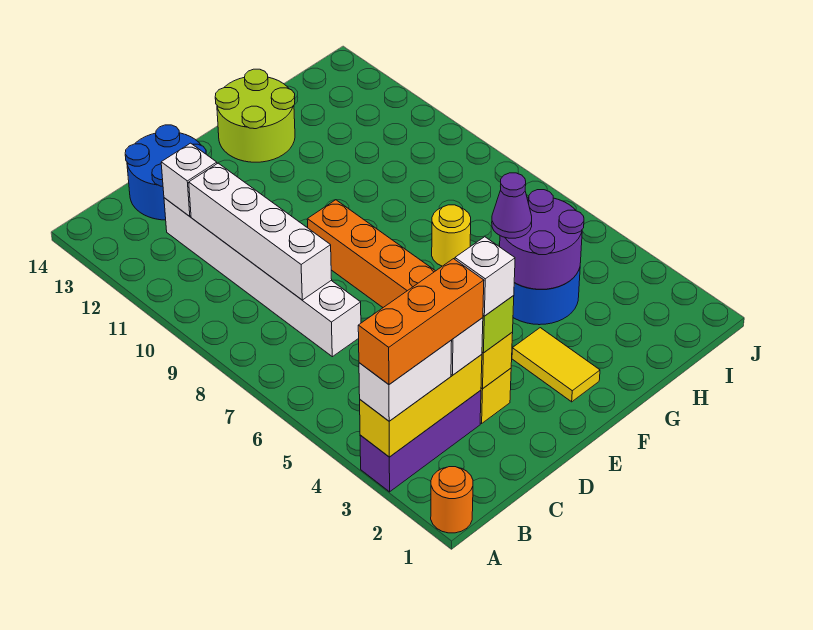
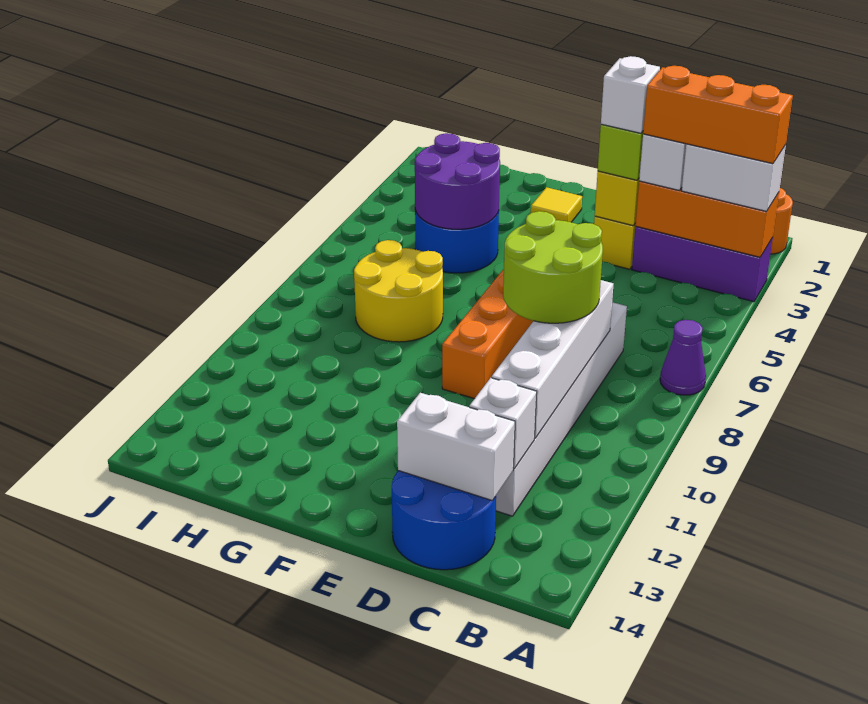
yellow 1x3 brick [360,354,482,457] -> orange 1x3 brick [635,181,779,257]
none -> white 1x2 brick [397,393,515,500]
yellow 1x2 tile [512,328,600,402] -> yellow 1x1 tile [531,187,582,222]
lime 2x2 round brick [215,69,295,162] -> lime 2x2 round brick moved to [503,211,603,323]
purple 1x1 cone [492,173,532,238] -> purple 1x1 cone moved to [660,320,706,395]
yellow 1x1 round brick [432,205,471,266] -> yellow 2x2 round brick [354,240,443,342]

